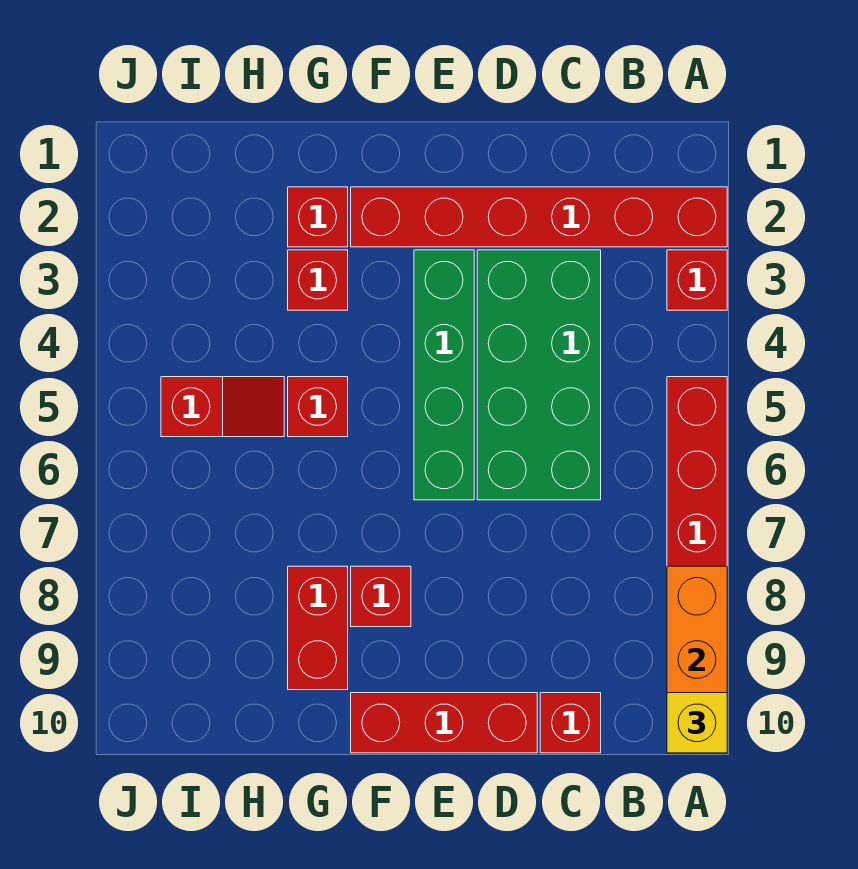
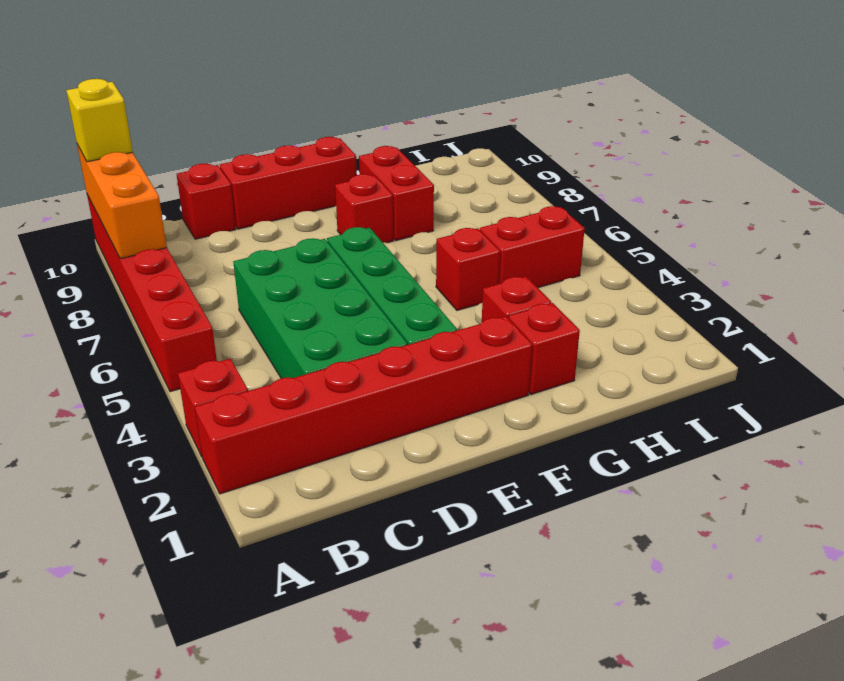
red 1x2 slope [161,377,284,437] -> red 1x2 brick [480,206,585,288]

